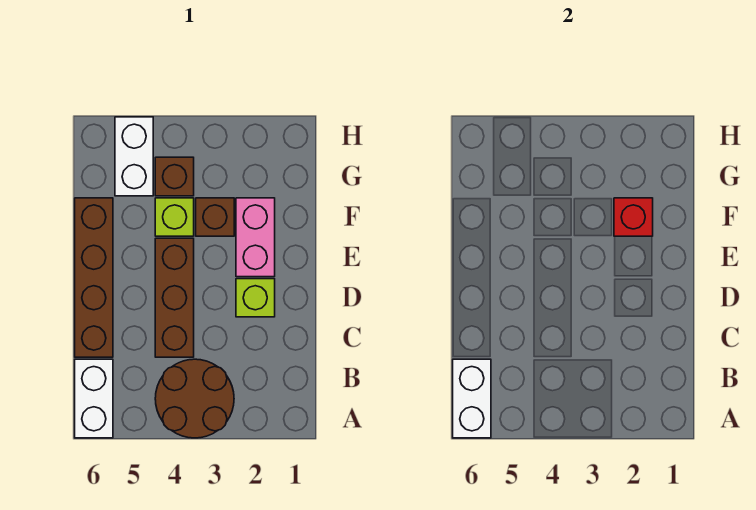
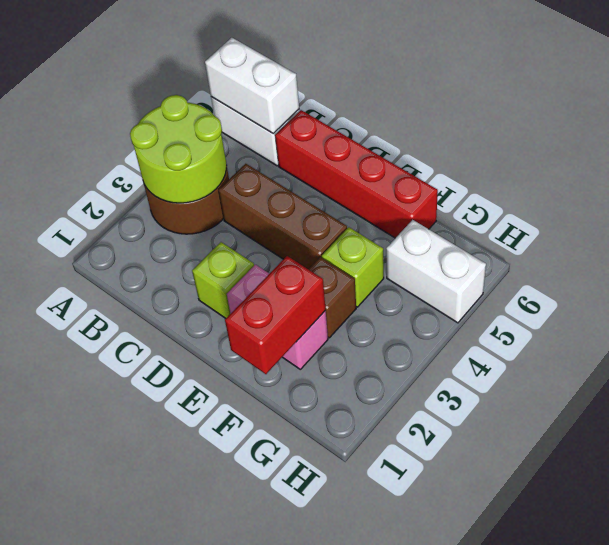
none -> lime 2x2 round brick [130,95,227,203]
brown 1x4 brick [75,198,113,357] -> red 1x4 brick [275,110,438,238]
red 1x1 brick [614,198,653,236] -> red 1x2 brick [225,256,326,374]
brown 1x1 brick [155,157,194,196] -> none

